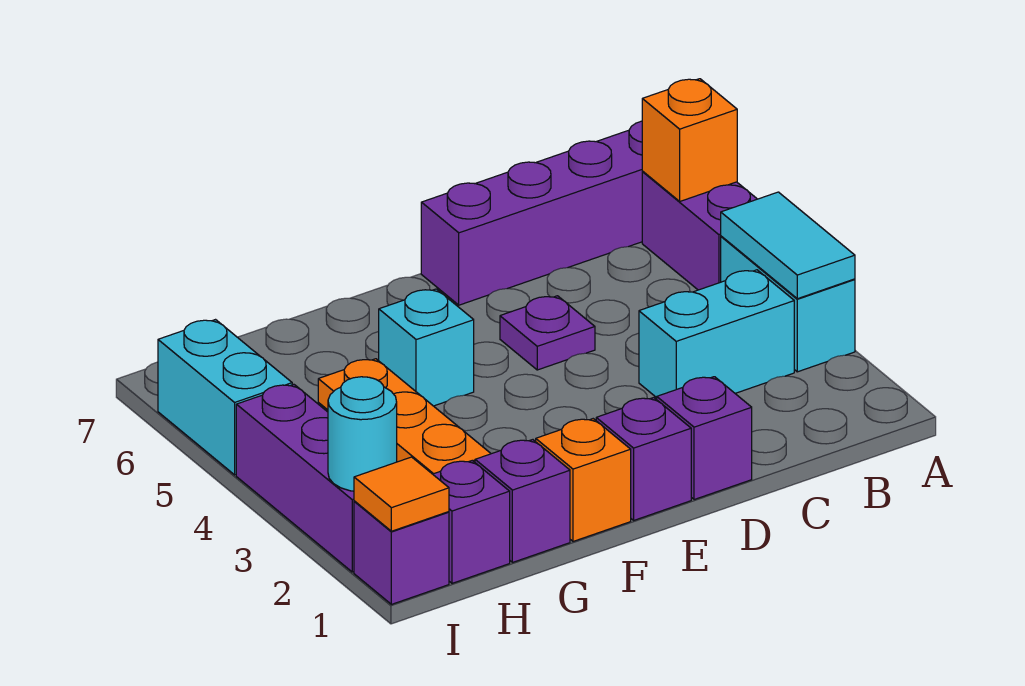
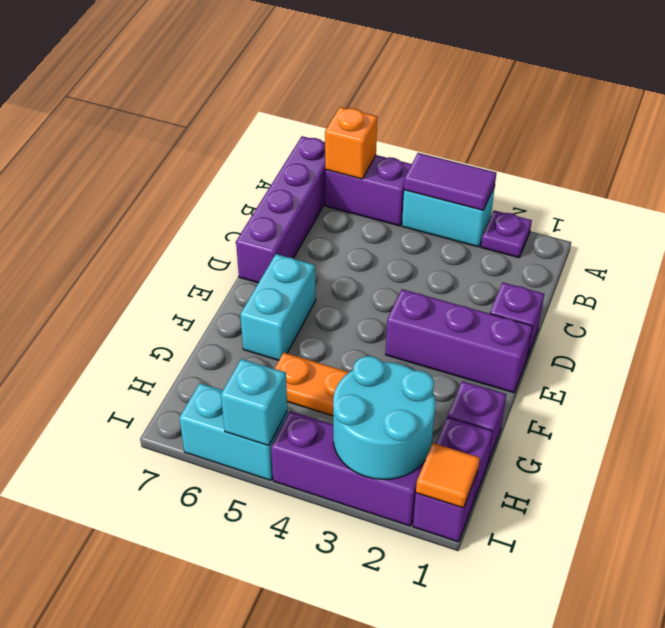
cyan 1x2 tile [721,192,855,299] -> purple 1x2 tile [404,153,496,210]
cyan 1x2 brick [639,270,794,398] -> cyan 1x2 brick moved to [240,254,316,360]
purple 1x1 plate [500,296,595,370] -> purple 1x1 plate moved to [481,210,532,258]
purple 1x1 brick [596,398,691,520] -> purple 1x3 brick [386,289,532,393]
orange 1x1 brick [536,419,631,541] -> none
cyan 1x1 brick [379,289,474,406] -> cyan 1x1 brick moved to [221,359,287,445]
cyan 1x1 round brick [328,377,397,491] -> cyan 2x2 round brick [333,356,436,479]

